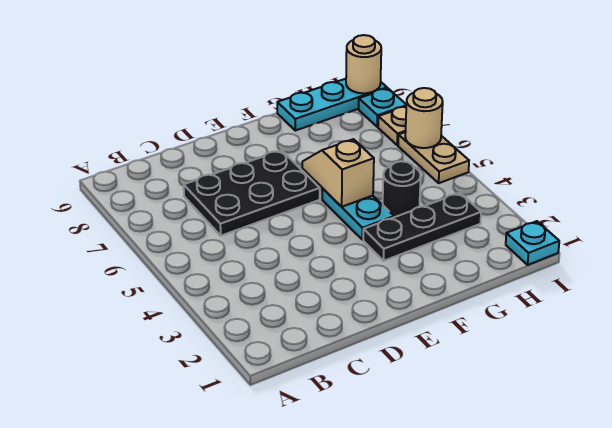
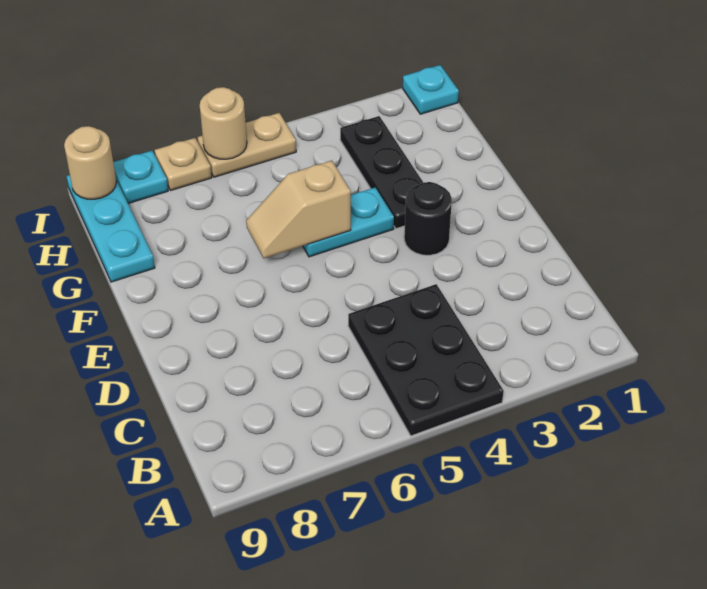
black 2x3 plate [184,150,320,236] -> black 2x3 plate moved to [348,284,504,436]
black 1x1 round brick [383,161,421,217] -> black 1x1 round brick moved to [404,182,452,255]

